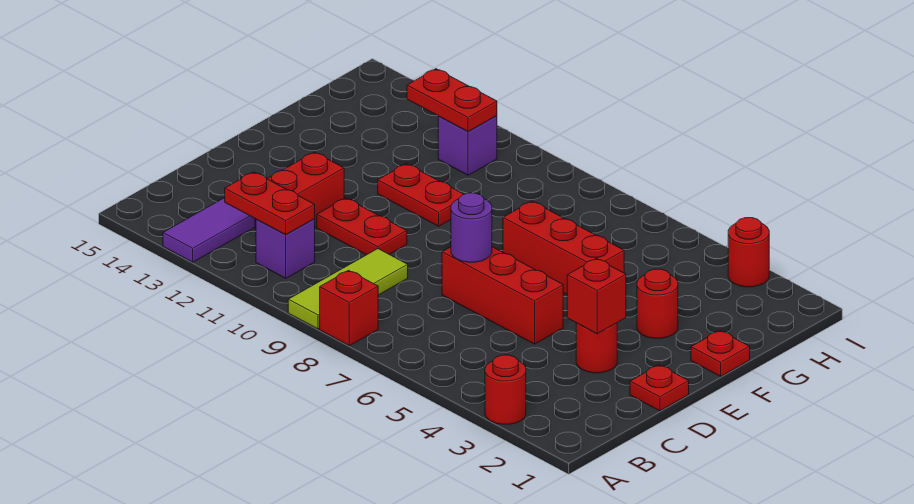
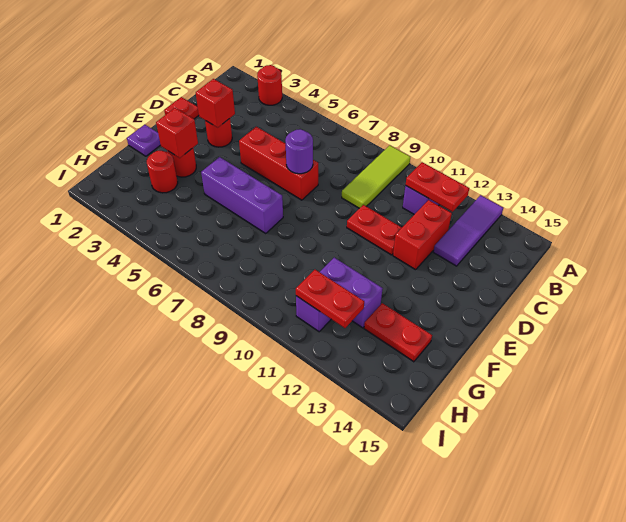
red 1x1 brick [320,270,378,346] -> red 1x1 brick moved to [156,108,198,158]
red 1x1 plate [691,330,750,376] -> purple 1x1 plate [127,125,161,156]
red 1x3 brick [503,201,624,295] -> purple 1x3 brick [201,157,283,233]
red 1x2 plate [378,164,464,226] -> red 1x2 plate moved to [364,303,432,362]
none -> purple 1x2 brick [320,258,383,328]
red 1x1 round brick [728,218,769,287] -> red 1x1 round brick moved to [147,151,178,193]

